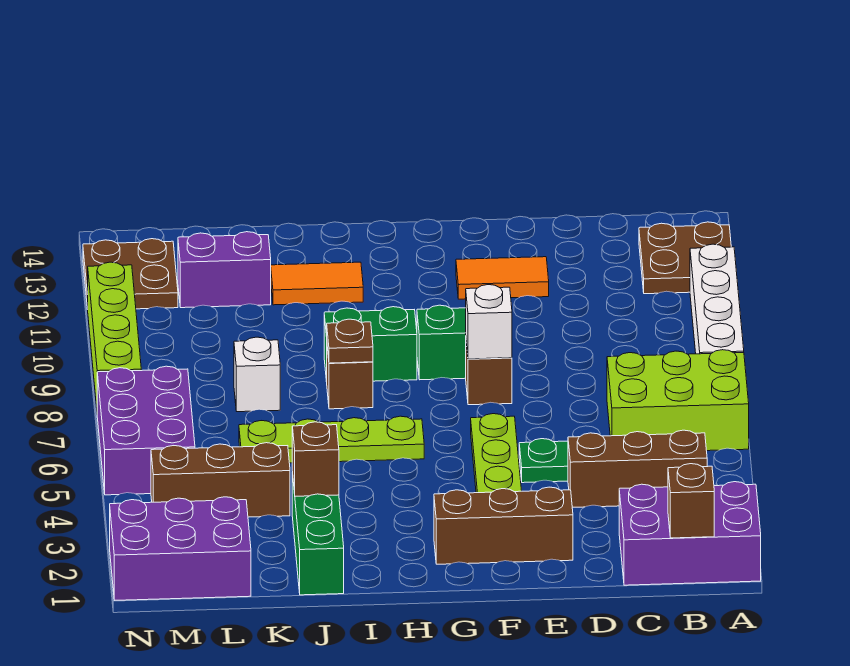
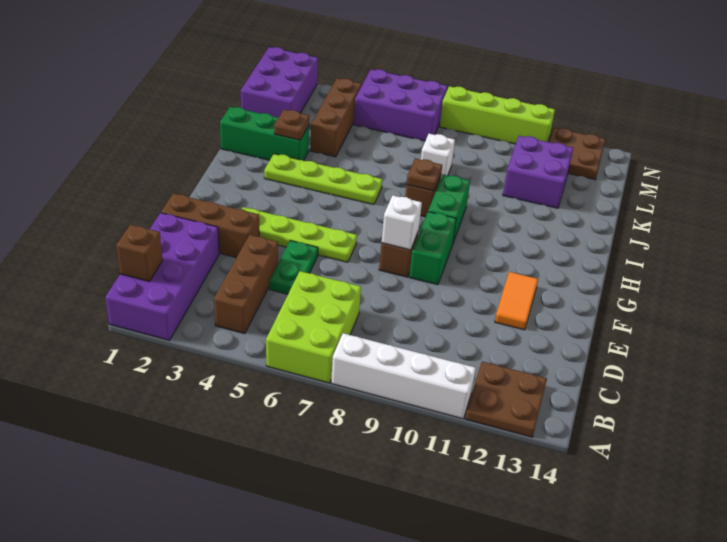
purple 2x3 brick [619,482,761,585] -> purple 2x4 brick [105,213,219,340]
brown 1x3 brick [434,487,573,564] -> brown 1x3 brick turned to [161,194,259,258]
lime 1x4 plate [239,416,424,463] -> lime 1x4 plate turned to [264,154,382,205]
orange 1x2 tile [271,262,363,305] -> none
brown 1x1 brick [292,422,339,496] -> brown 1x1 plate [274,110,310,140]
purple 1x2 brick [178,232,271,308] -> purple 2x2 brick [503,136,573,208]

